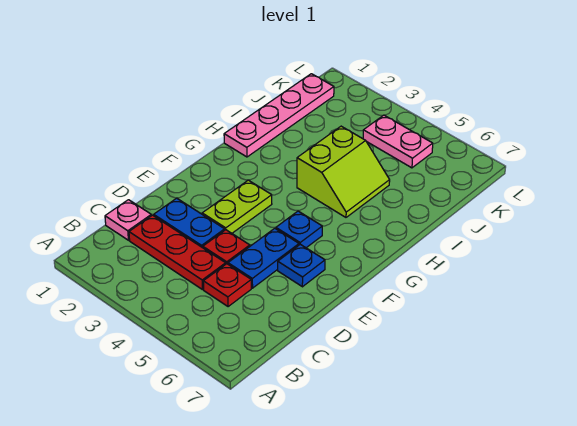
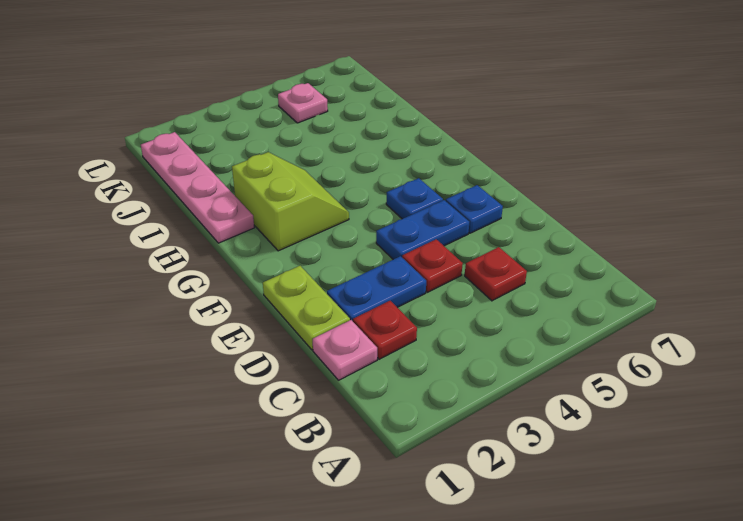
red 1x3 plate [129,215,226,290] -> red 1x1 plate [353,301,417,359]
blue 1x2 plate [228,228,299,288] -> blue 1x2 plate turned to [376,200,469,259]
lime 1x2 plate [202,180,272,233] -> lime 1x2 plate moved to [263,266,350,350]
lime 2x2 slope [297,126,390,217] -> lime 2x2 slope moved to [232,152,349,251]
pink 1x2 plate [363,115,433,168] -> pink 1x1 plate [278,83,328,123]

